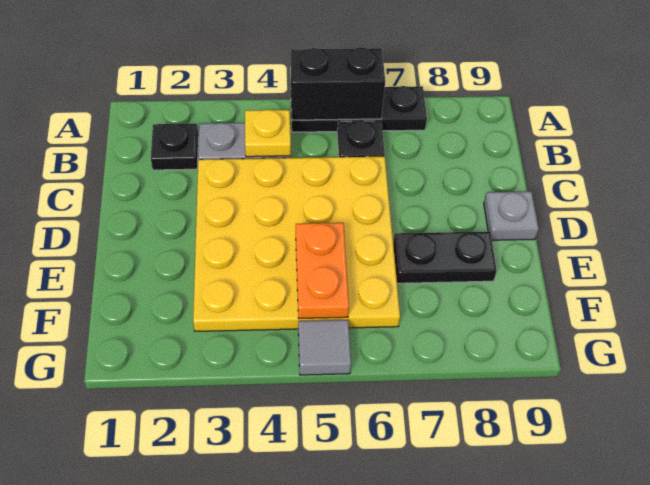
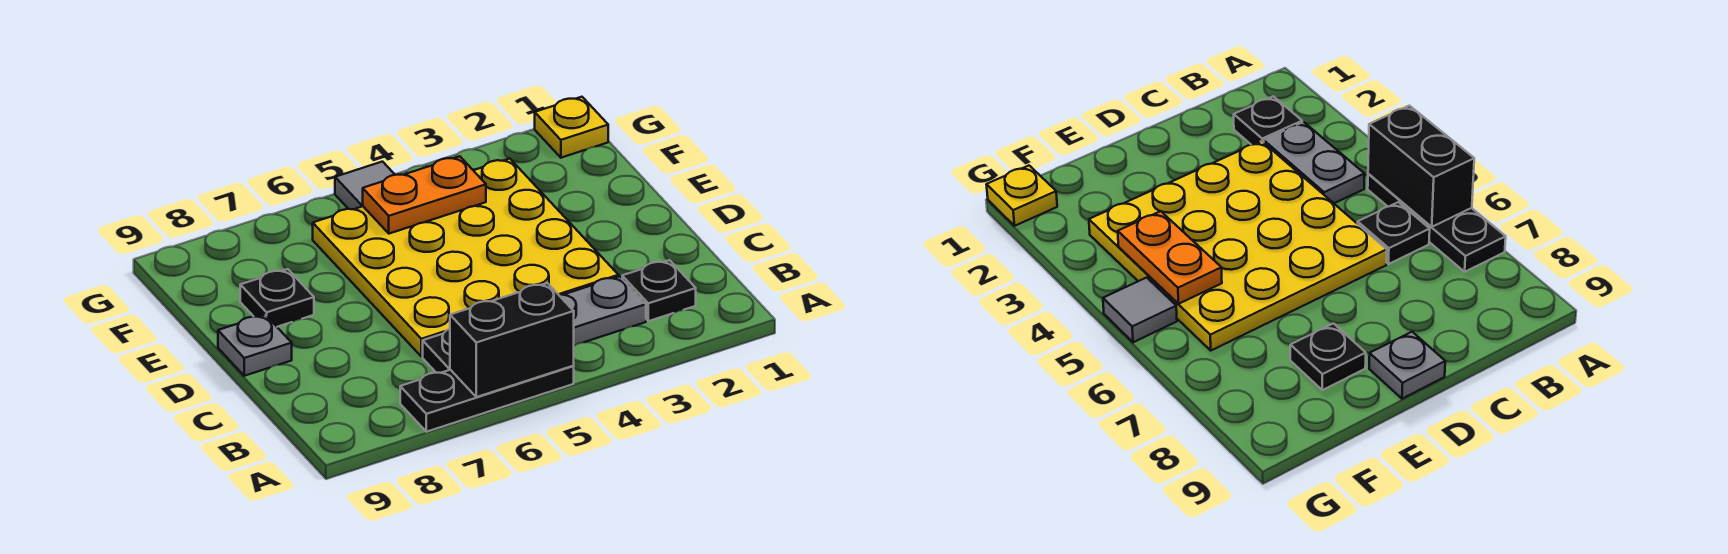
yellow 1x1 plate [245,110,291,157] -> yellow 1x1 plate moved to [535,97,608,158]
orange 1x2 plate [296,223,349,319] -> orange 1x2 plate turned to [363,156,486,234]
black 1x2 plate [393,231,497,283] -> black 1x1 plate [240,269,314,327]

